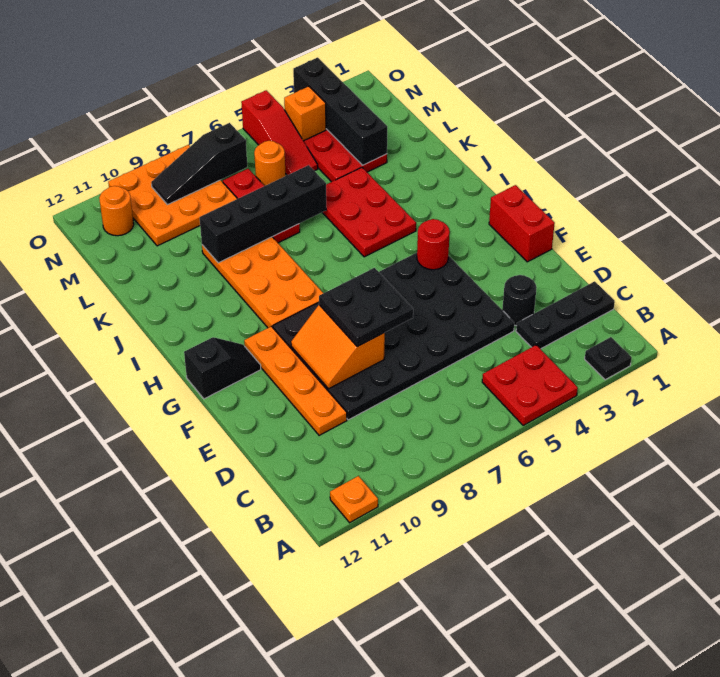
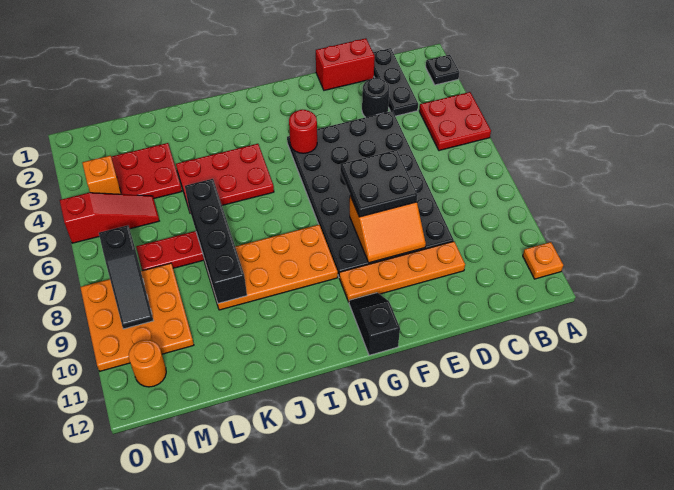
red 1x2 brick [489,185,555,262] -> red 1x2 brick moved to [316,38,375,90]
black 1x4 brick [293,57,387,165] -> none
orange 1x1 round brick [254,141,286,186] -> none

